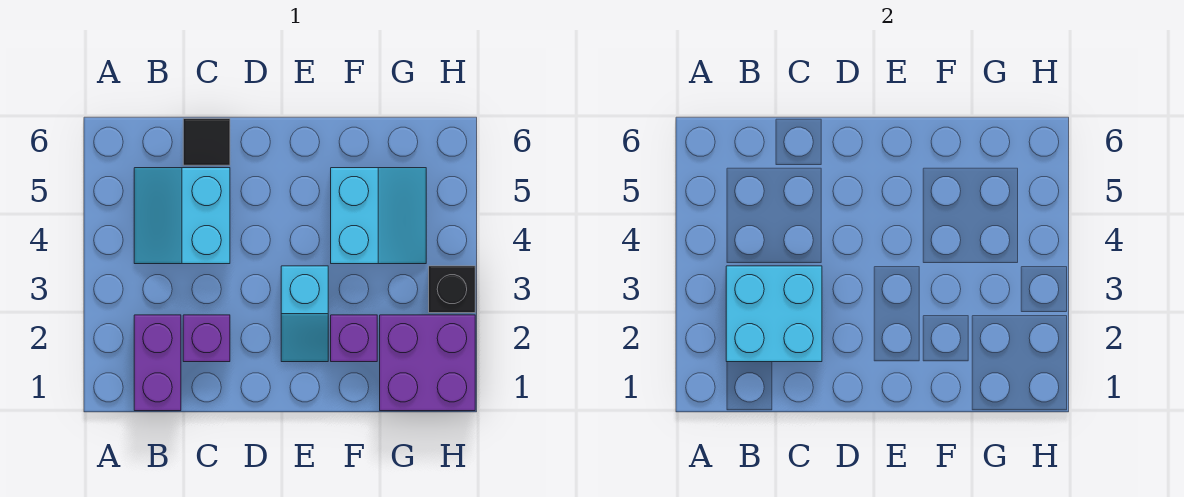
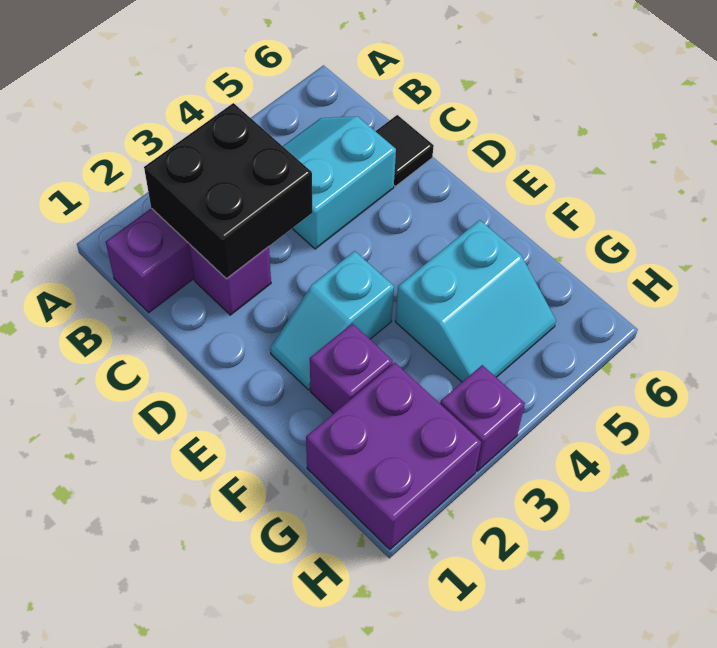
cyan 2x2 brick [726,266,822,362] -> black 2x2 brick [144,103,312,278]
black 1x1 brick [429,266,475,313] -> purple 1x1 brick [440,365,525,471]

